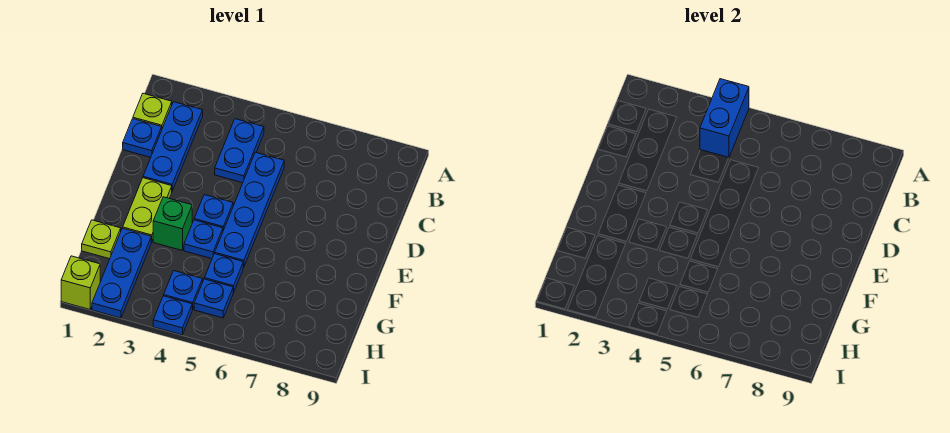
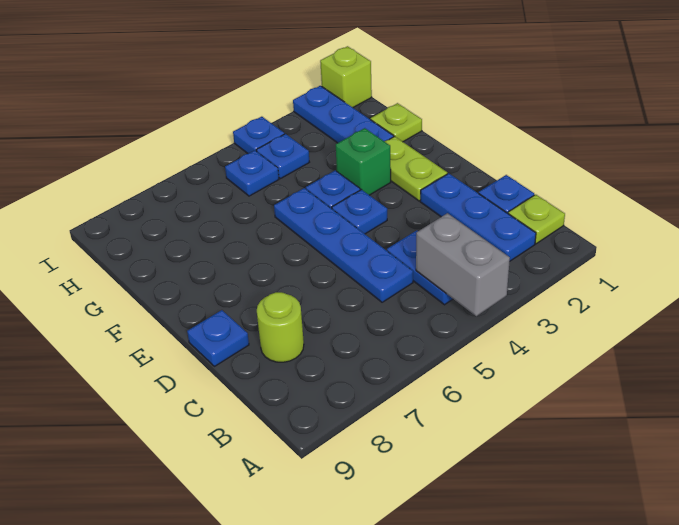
blue 1x2 brick [700,79,749,157] -> grey 1x2 brick [416,213,510,316]
none -> lime 1x1 round brick [257,292,304,362]
blue 1x1 plate [204,254,243,292] -> blue 1x1 plate moved to [187,310,249,366]

